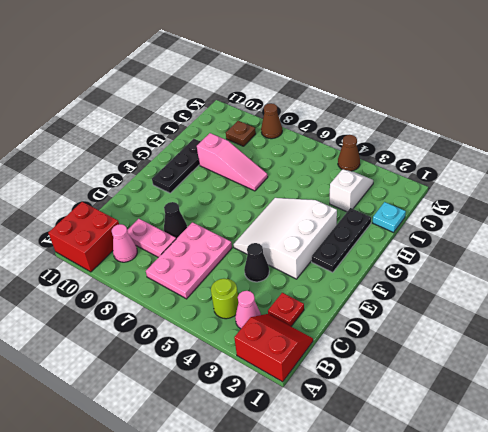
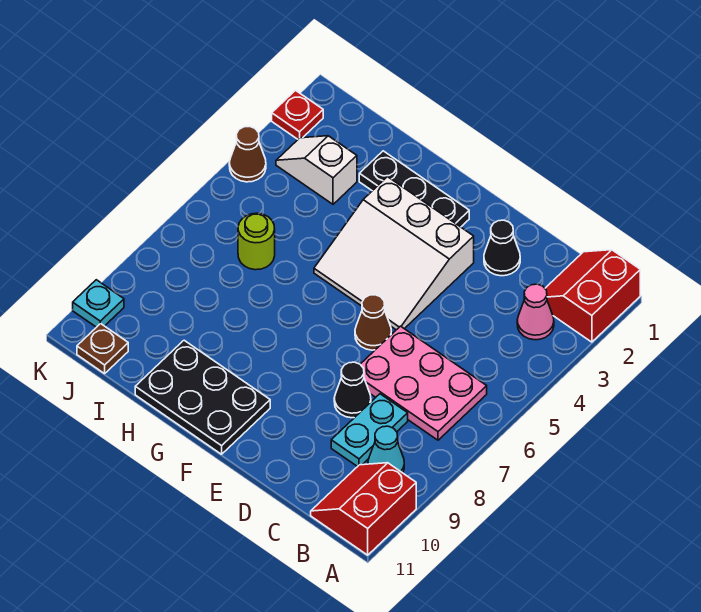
red 2x2 brick [48,202,119,272] -> red 2x2 slope [311,463,416,555]
lime 1x1 round brick [211,279,238,319] -> lime 1x1 round brick moved to [238,213,275,270]
pink 1x1 cone [112,224,137,262] -> cyan 1x1 cone [368,426,404,473]
red 1x1 plate [268,293,304,326] -> red 1x1 plate moved to [272,90,323,139]
pink 1x2 plate [127,219,176,257] -> cyan 1x2 plate [331,394,408,467]
black 1x1 cone [244,243,269,282] -> black 1x1 cone moved to [484,220,520,276]
black 1x3 plate [152,139,200,193] -> black 2x3 plate [135,340,270,454]
pink 1x3 slope [197,133,268,191] -> none
cyan 1x1 plate [373,202,406,232] -> cyan 1x1 plate moved to [73,280,124,327]
brown 1x1 plate [226,121,256,146] -> brown 1x1 plate moved to [77,324,128,374]
brown 1x1 cone [261,103,282,139] -> brown 1x1 cone moved to [355,295,391,350]

